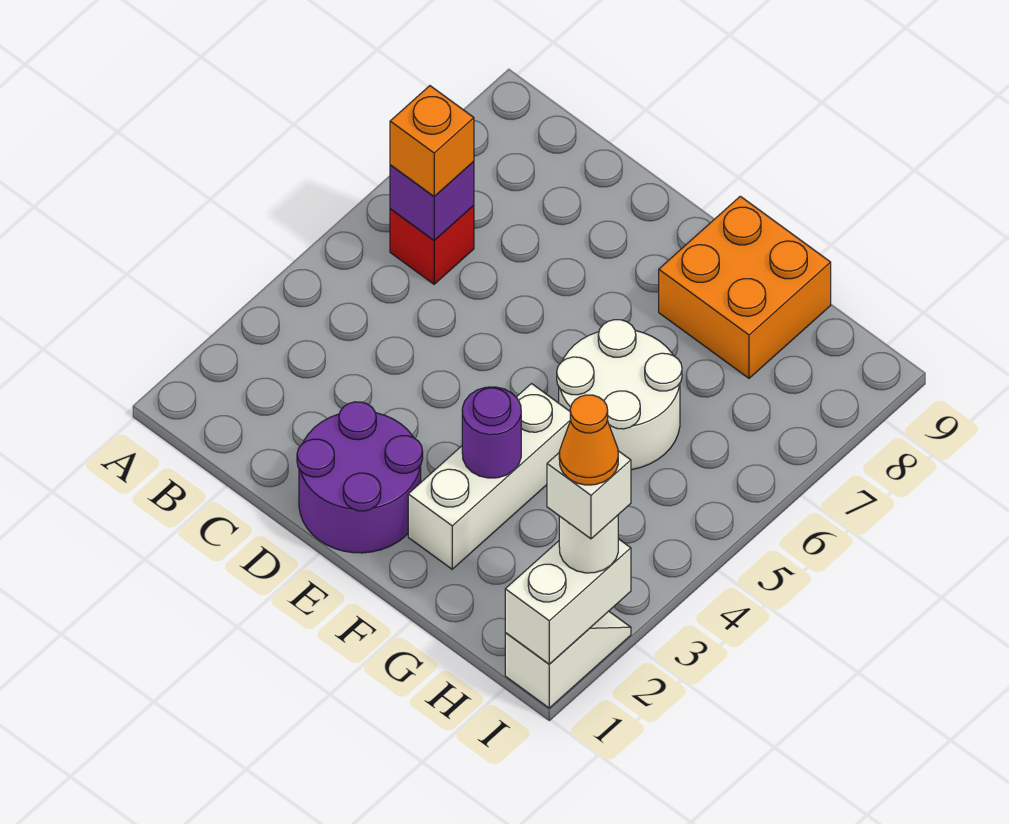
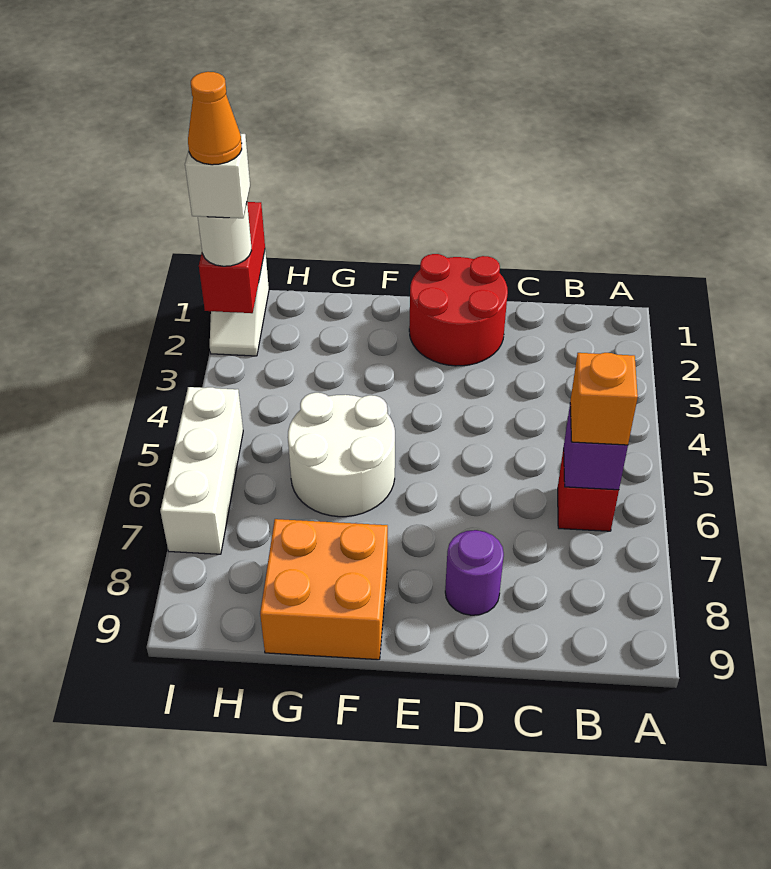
purple 2x2 round brick [297,402,423,553] -> red 2x2 round brick [409,254,508,366]
white 1x3 brick [408,384,571,569] -> white 1x3 brick moved to [160,387,243,554]
purple 1x1 round brick [462,387,521,478] -> purple 1x1 round brick moved to [445,530,504,615]
white 1x2 brick [505,539,631,664] -> red 1x2 brick [199,202,265,313]

